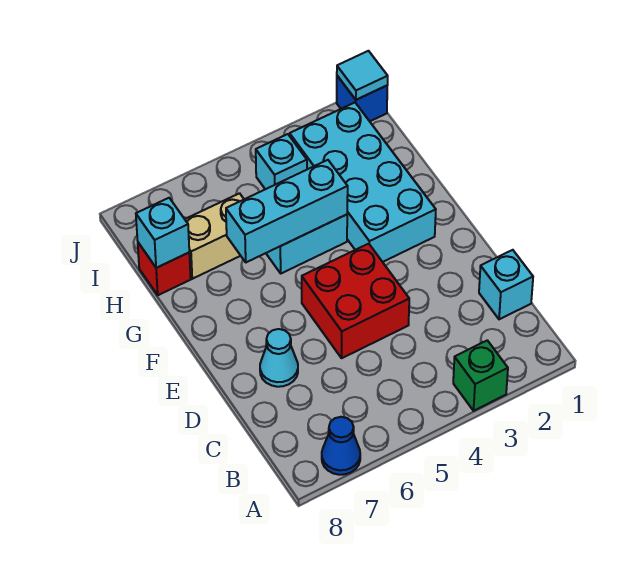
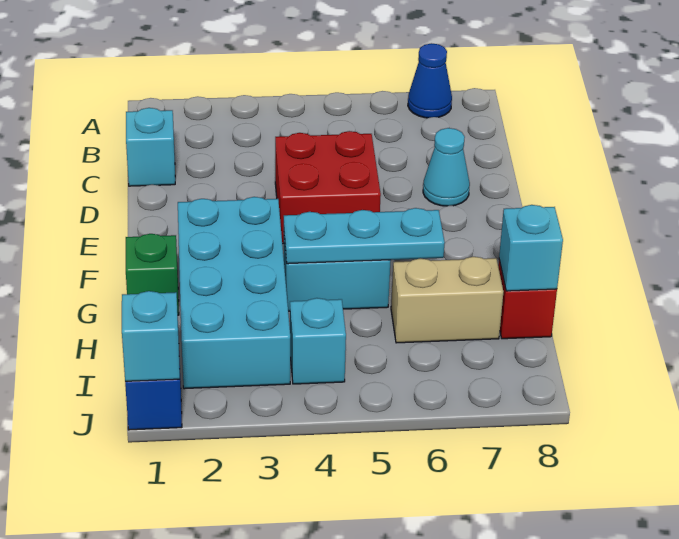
green 1x1 brick [453,340,508,411] -> green 1x1 brick moved to [126,234,179,315]
cyan 1x3 brick [226,160,348,262] -> cyan 1x3 plate [284,208,445,264]
cyan 1x1 tile [337,51,388,100] -> cyan 1x1 brick [122,291,180,381]

